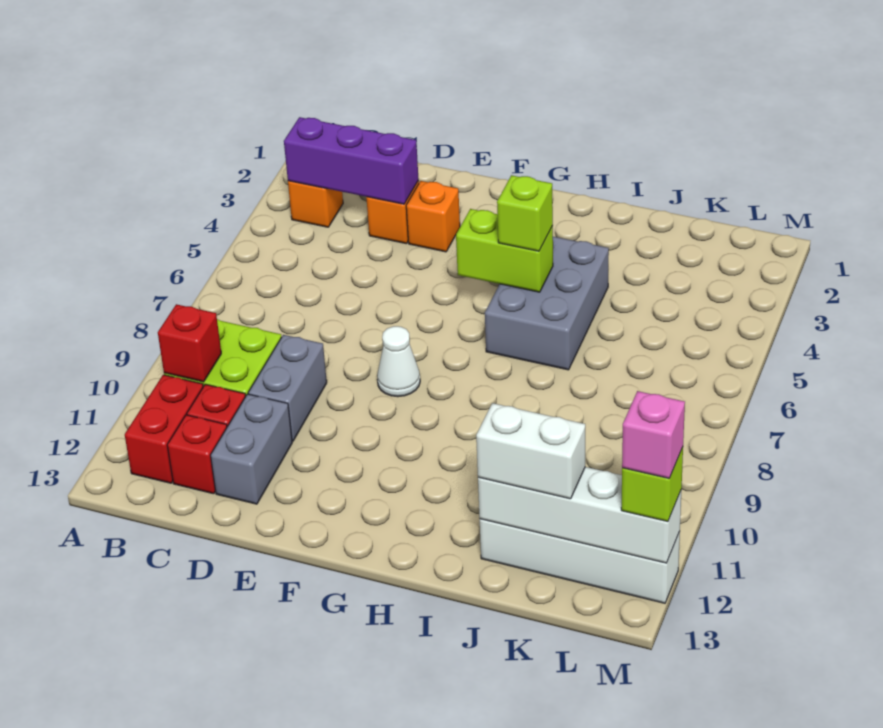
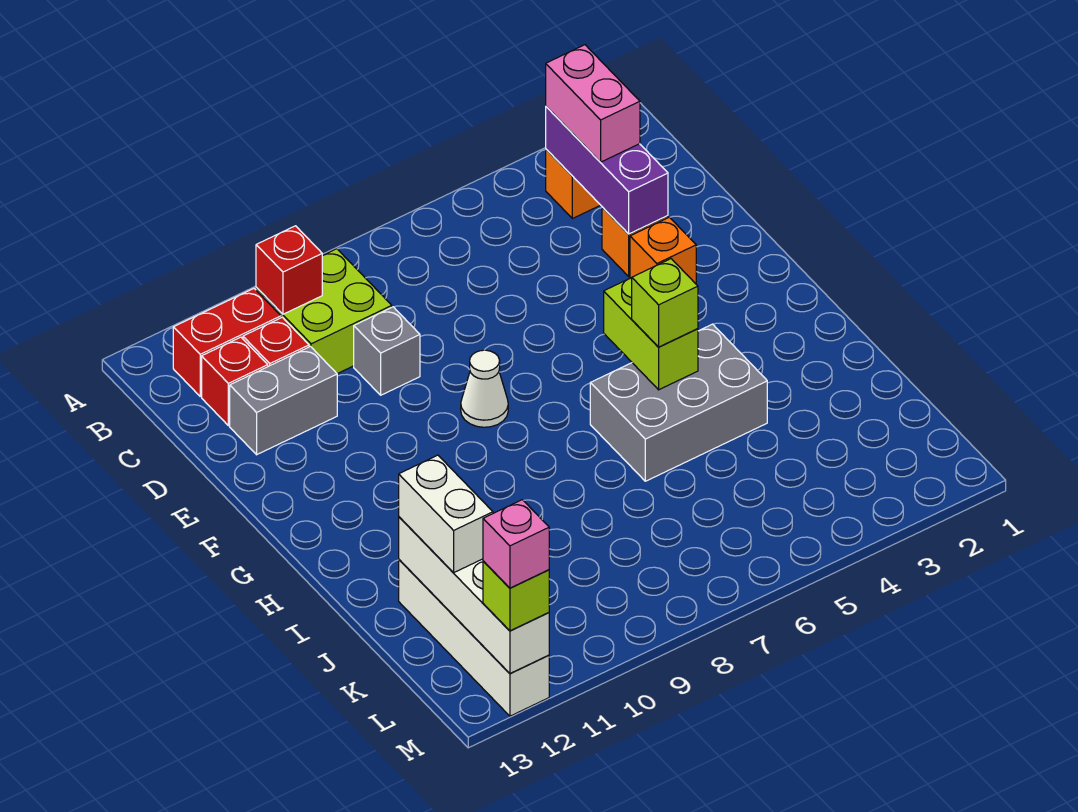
none -> pink 1x2 brick [546,45,640,162]
grey 1x2 brick [248,335,327,441] -> grey 1x1 brick [354,307,420,395]

